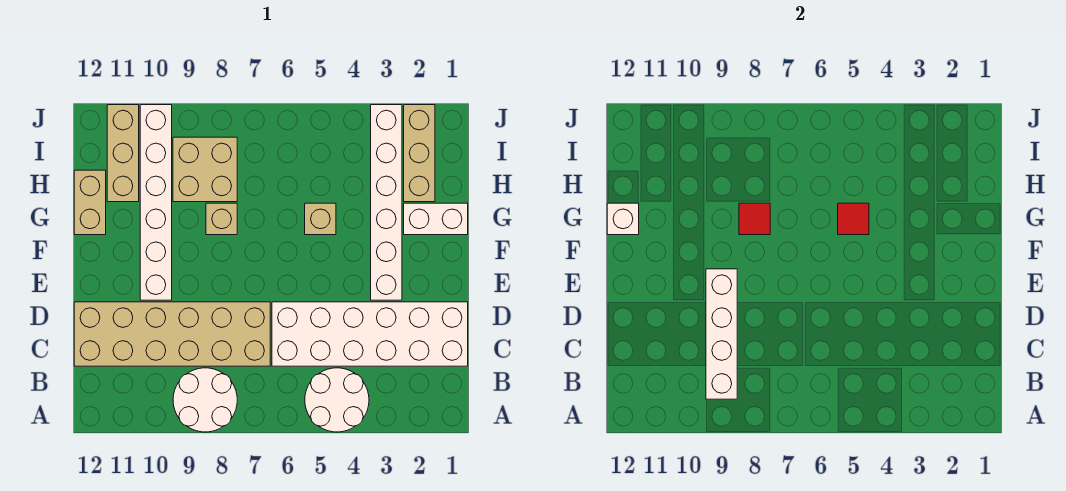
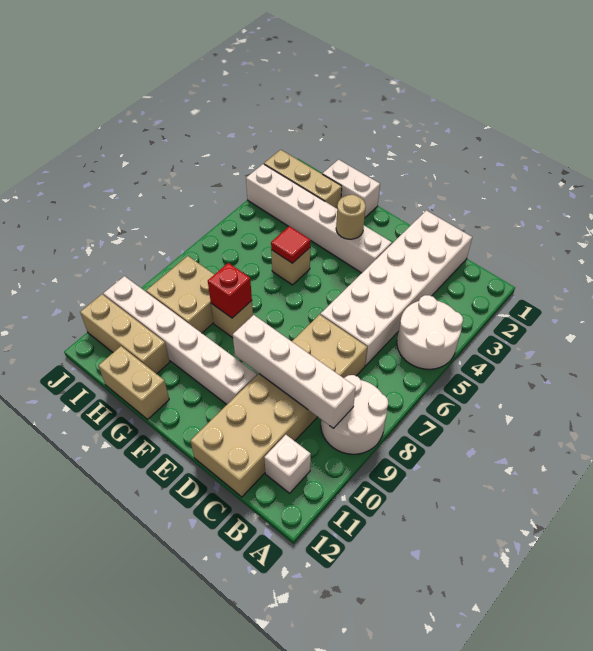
none -> tan 1x1 round brick [336,195,366,239]
white 1x2 brick [404,203,468,235] -> white 1x2 brick turned to [322,160,380,217]
red 1x1 tile [739,203,770,235] -> red 1x1 brick [208,263,252,318]
white 1x1 brick [607,203,639,235] -> white 1x1 brick moved to [264,435,311,493]

